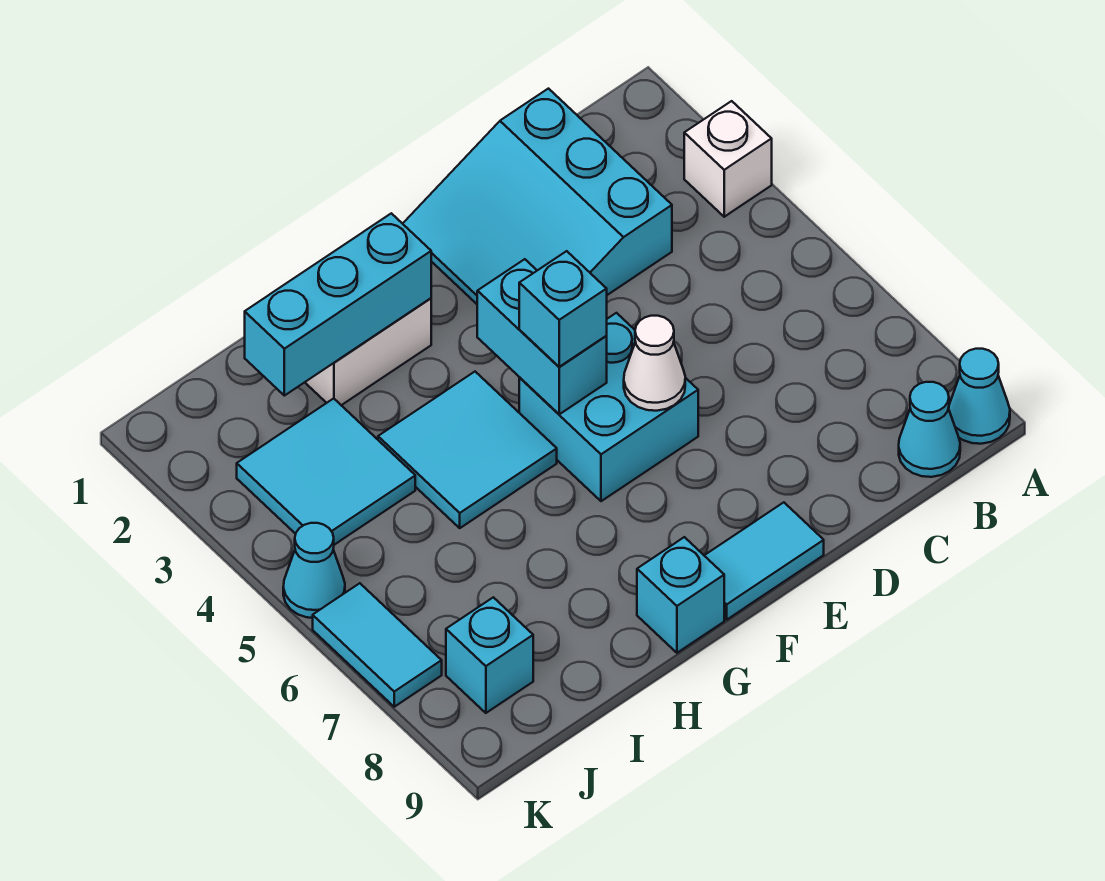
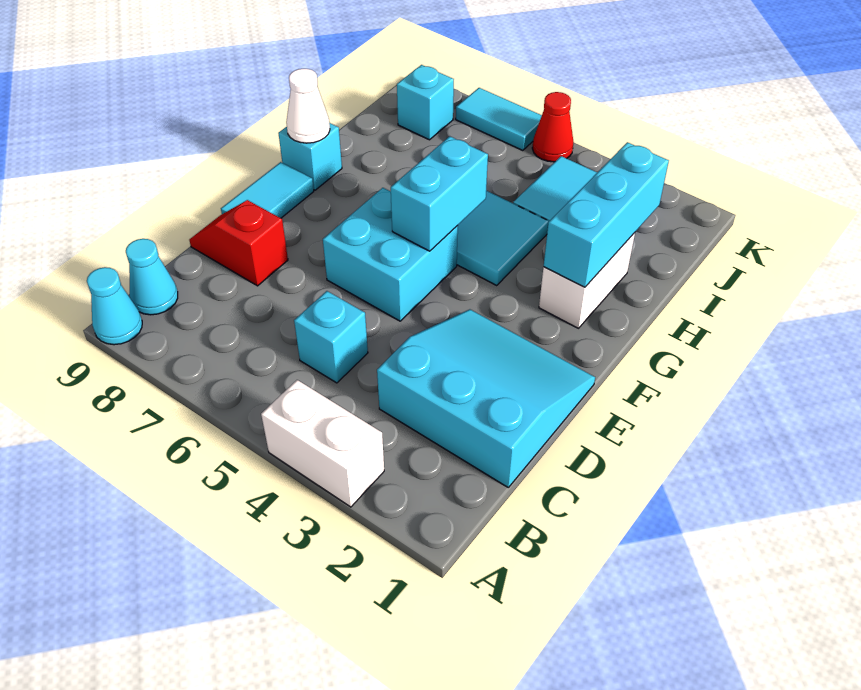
white 1x1 brick [684,101,772,217] -> white 1x2 brick [261,380,384,507]
none -> red 1x2 slope [189,200,288,286]
white 1x1 cone [624,316,685,411] -> white 1x1 cone moved to [286,69,330,143]
cyan 1x2 brick [477,259,607,414] -> cyan 1x2 brick turned to [391,136,488,251]
cyan 1x1 brick [519,251,607,367] -> cyan 1x1 brick moved to [294,291,368,383]
cyan 1x1 cone [283,523,345,618] -> red 1x1 cone [532,92,574,162]

